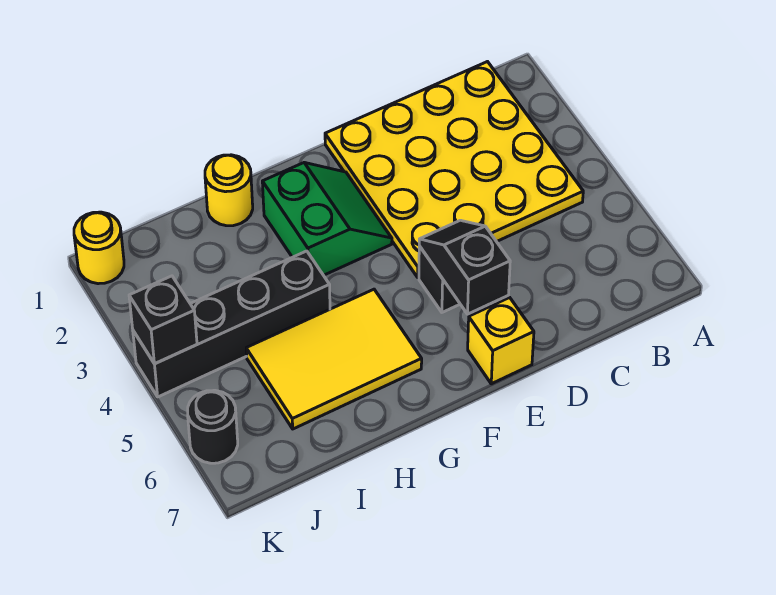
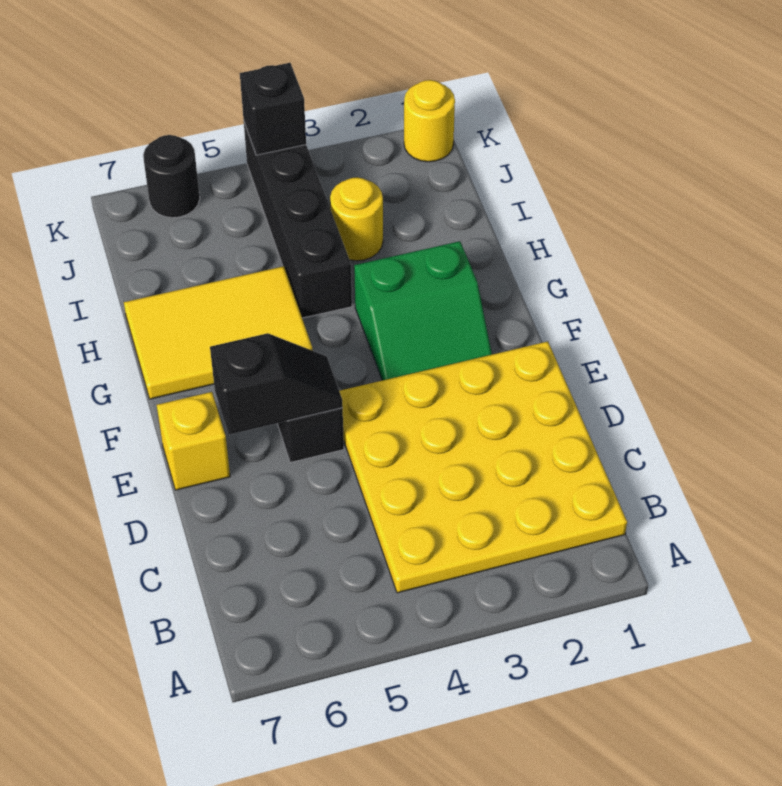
yellow 2x3 tile [246,289,422,429] -> yellow 2x3 tile turned to [124,266,313,399]
yellow 1x1 round brick [205,155,253,226] -> yellow 1x1 round brick moved to [330,177,383,261]

